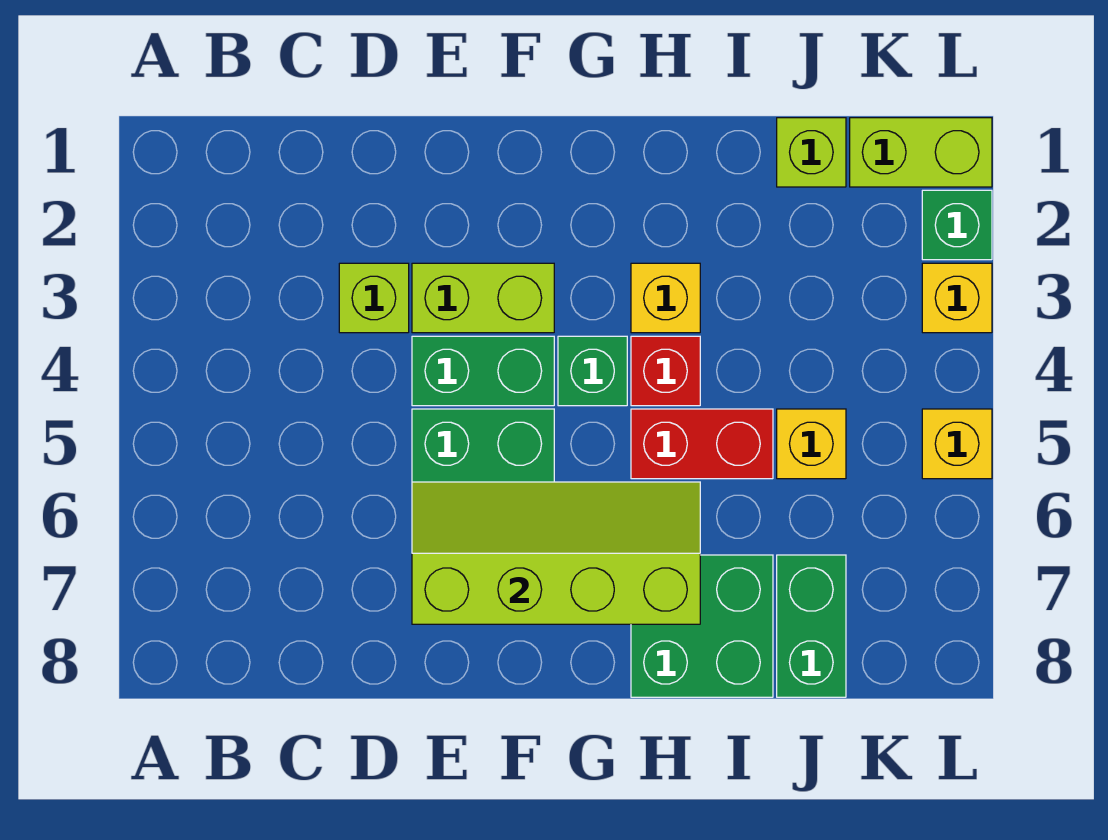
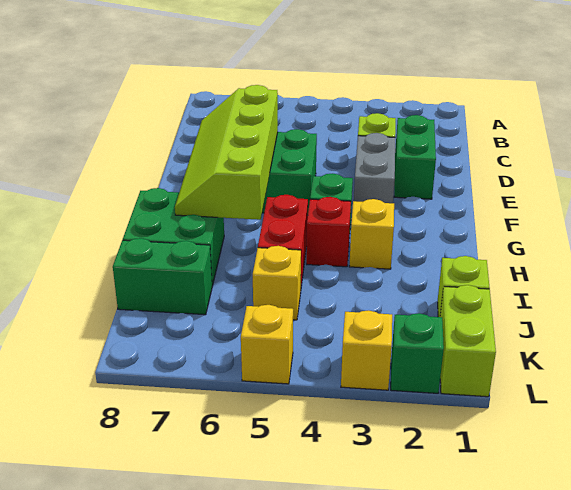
lime 1x2 brick [412,263,554,333] -> grey 1x2 brick [354,133,395,203]
green 1x2 brick [412,336,554,406] -> green 1x2 brick moved to [394,115,436,199]
lime 2x4 slope [412,482,700,624] -> lime 2x4 slope turned to [175,85,278,220]

